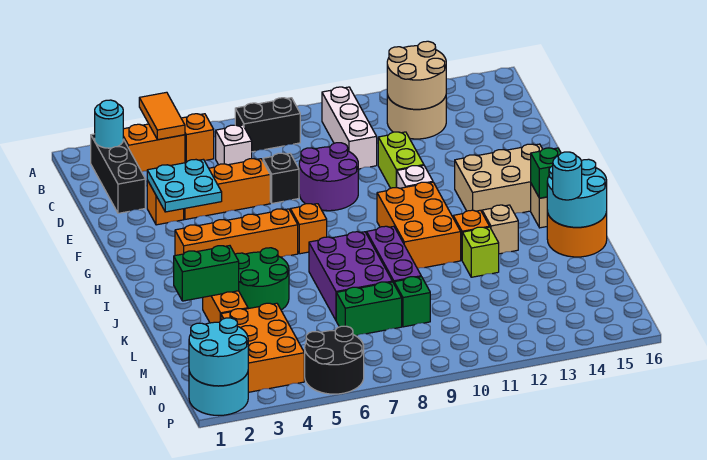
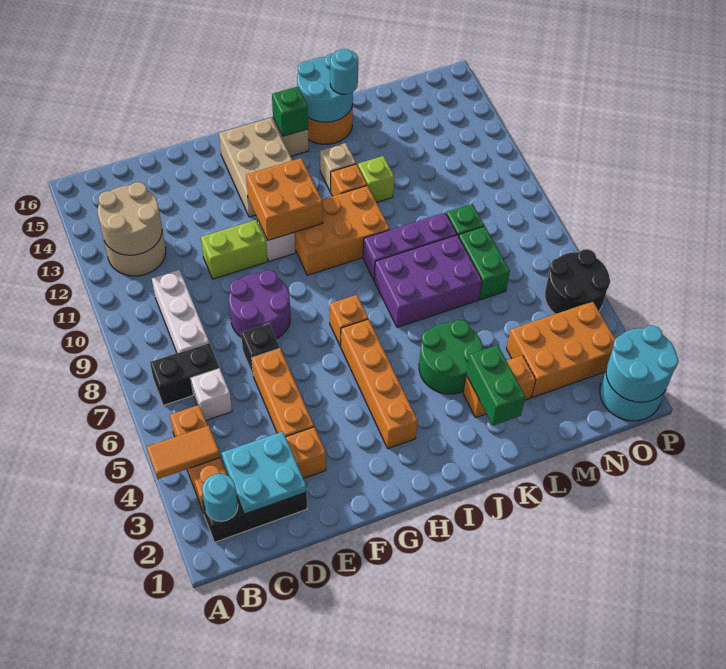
black 1x2 brick [235,98,300,152] -> black 1x2 brick turned to [150,343,219,405]
white 1x3 brick [322,87,377,169] -> white 1x3 brick turned to [152,270,209,353]
cyan 2x2 plate [147,159,222,212] -> cyan 2x2 plate moved to [222,432,307,514]
none -> orange 2x2 brick [246,158,323,240]

